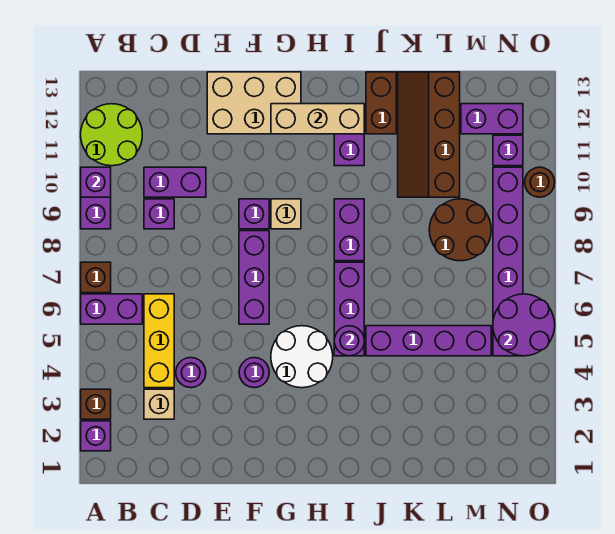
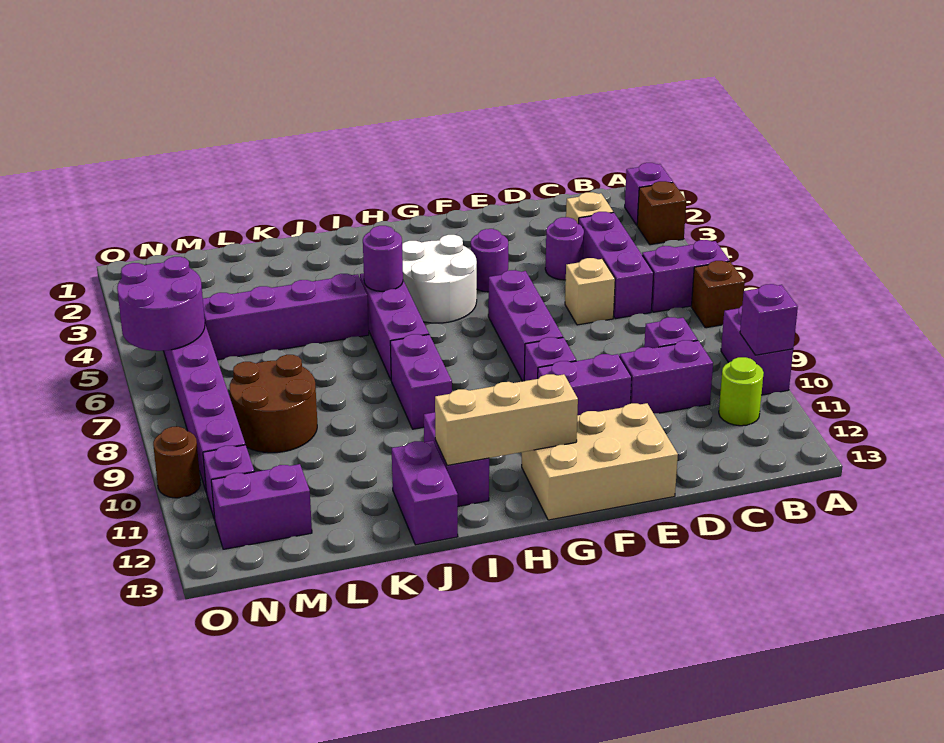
lime 2x2 round brick [81,104,142,166] -> lime 1x1 round brick [719,357,764,426]
yellow 1x3 brick [144,294,174,388] -> purple 1x3 brick [579,212,654,319]
none -> purple 1x2 brick [538,354,632,415]
tan 1x1 brick [271,199,301,229] -> tan 1x1 brick moved to [565,258,615,325]
brown 1x2 brick [366,72,396,134] -> purple 1x2 brick [392,441,458,545]
brown 2x4 slope [398,72,460,197] -> none

